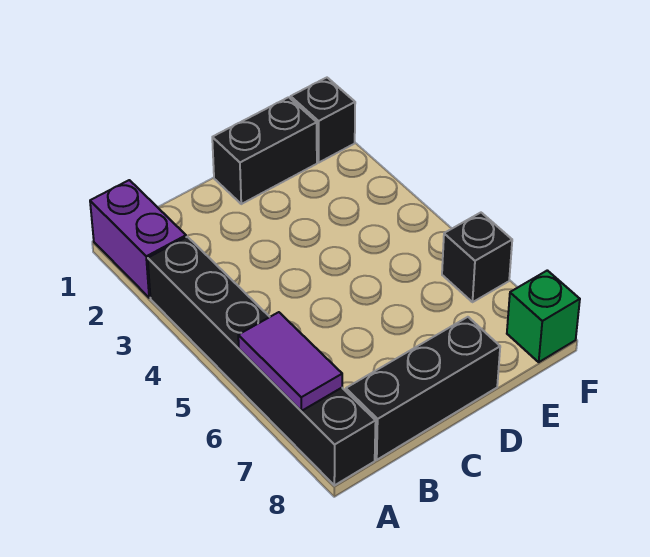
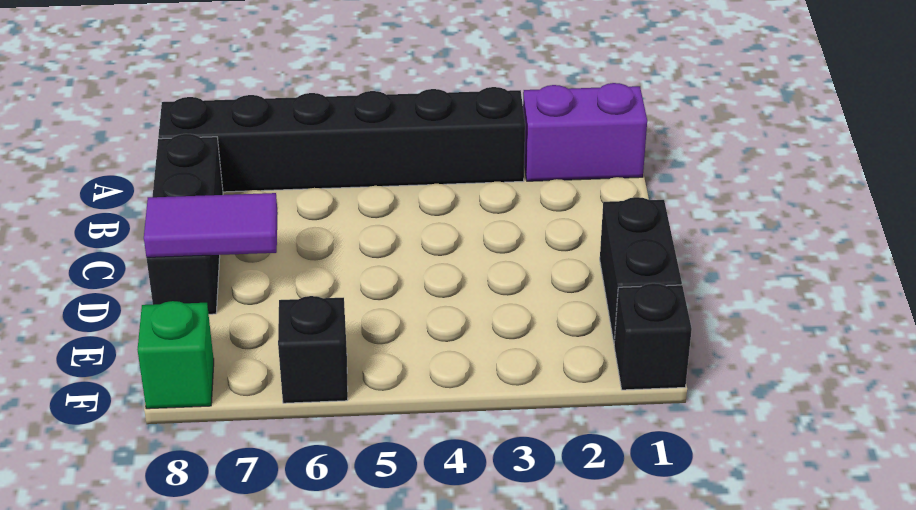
purple 1x2 tile [238,312,342,411] -> purple 1x2 tile moved to [144,193,278,257]

